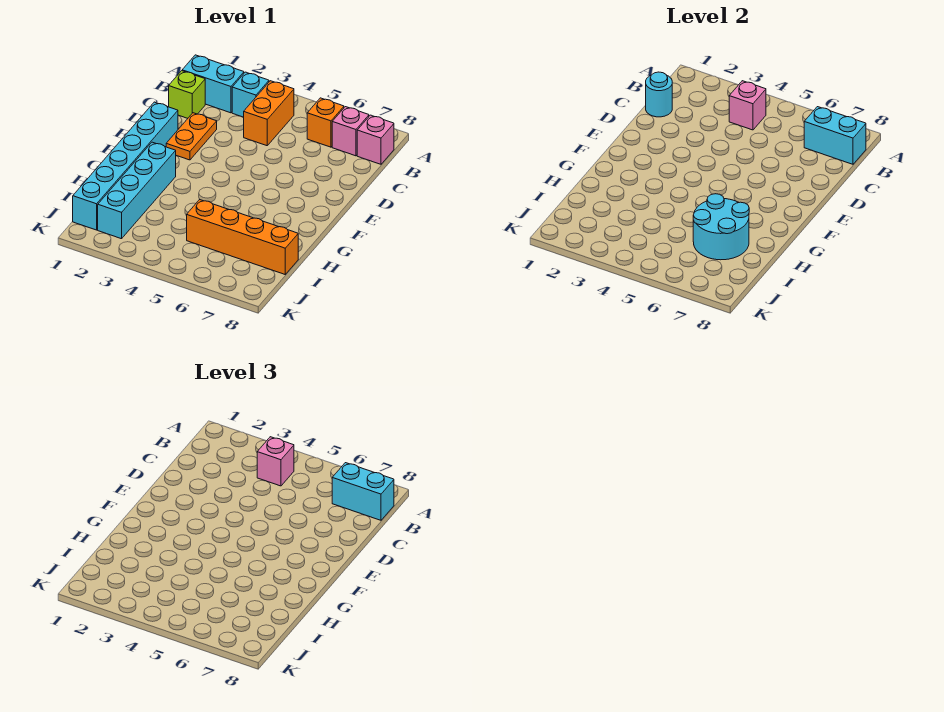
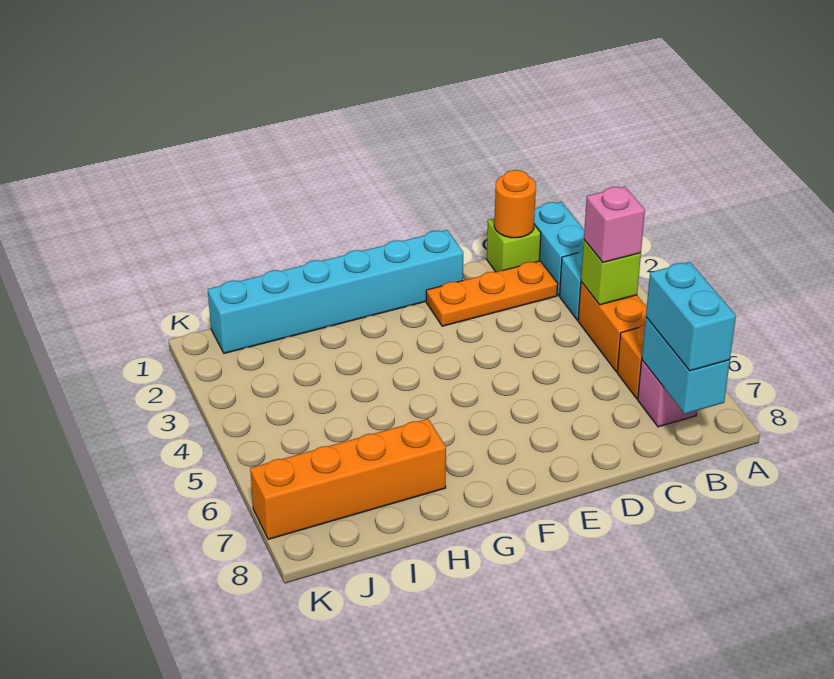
orange 1x2 brick [244,81,294,146] -> orange 1x2 brick turned to [578,282,647,372]
pink 1x1 brick [729,81,766,130] -> lime 1x1 brick [581,240,641,305]
pink 1x1 brick [357,115,394,164] -> none
cyan 1x1 round brick [646,72,672,117] -> orange 1x1 round brick [494,170,536,238]
orange 1x2 plate [166,113,217,160] -> orange 1x3 plate [426,261,558,326]
cyan 1x4 brick [98,142,176,239] -> none
cyan 2x2 round brick [693,194,749,260] -> none
orange 1x4 brick [187,199,298,274] -> orange 1x4 brick turned to [250,419,446,539]

